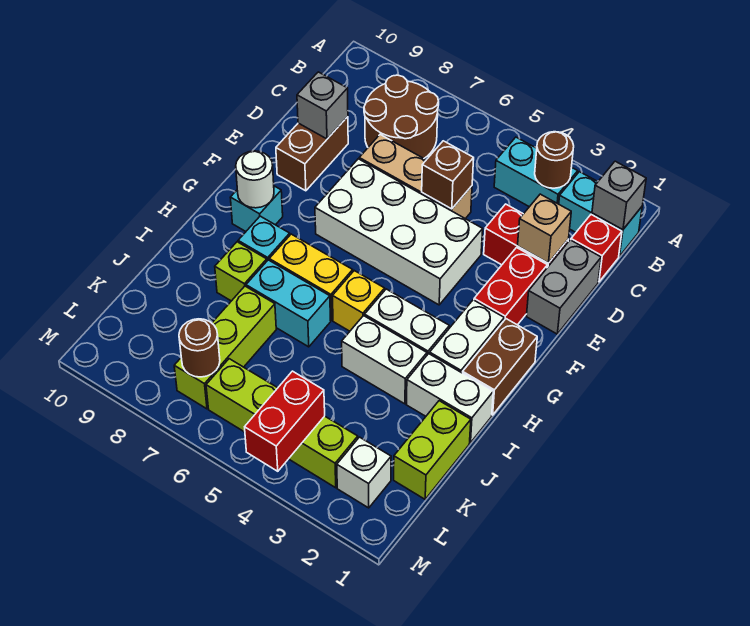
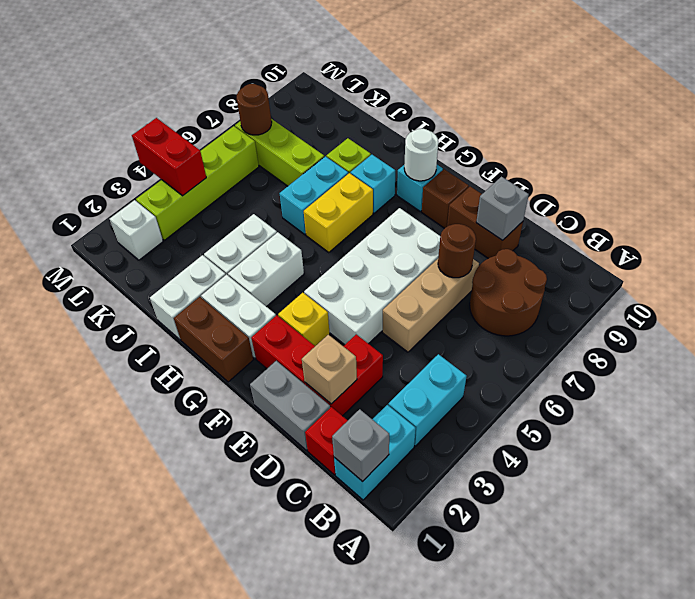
brown 1x1 round brick [535,132,574,188] -> brown 1x1 round brick moved to [438,224,476,278]
brown 1x1 brick [422,141,474,209] -> brown 1x1 brick moved to [422,169,469,228]
yellow 1x1 brick [333,271,385,331] -> yellow 1x1 brick moved to [278,293,330,346]
lime 1x2 brick [394,401,471,499] -> none

